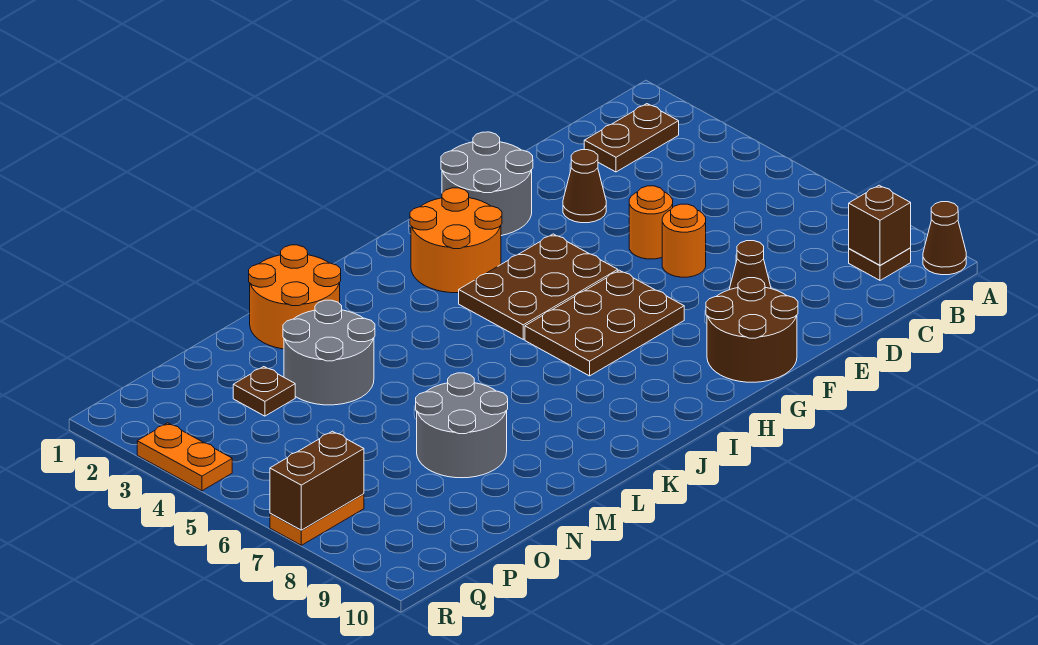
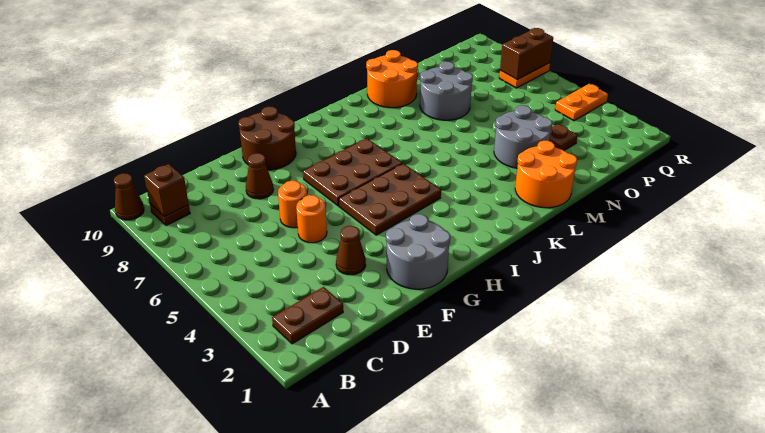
orange 2x2 round brick [410,188,502,293] -> orange 2x2 round brick moved to [366,50,418,108]
orange 1x2 plate [137,423,232,491] -> orange 1x2 plate turned to [555,84,608,121]

